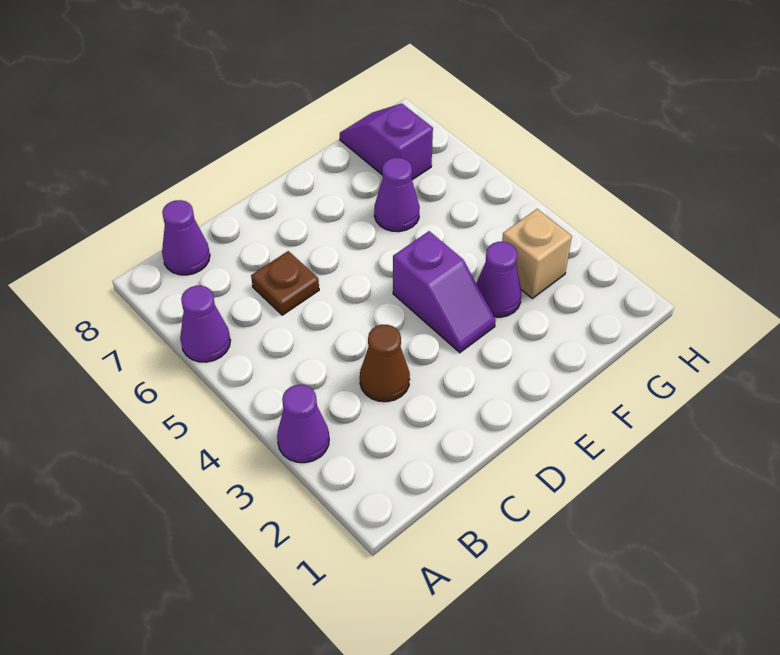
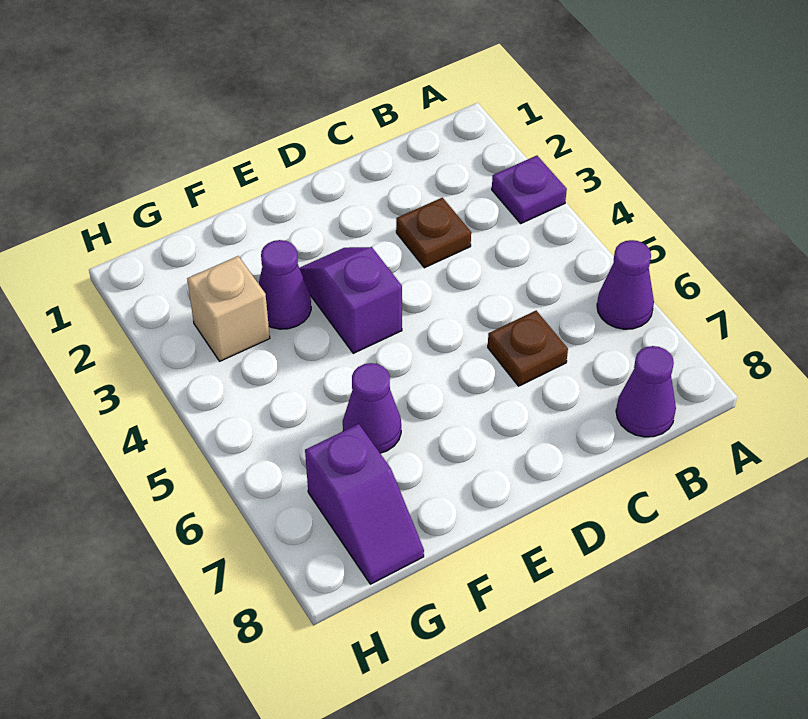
purple 1x1 cone [277,385,329,463] -> purple 1x1 plate [492,156,567,223]
brown 1x1 cone [360,325,410,402] -> brown 1x1 plate [396,198,471,268]

